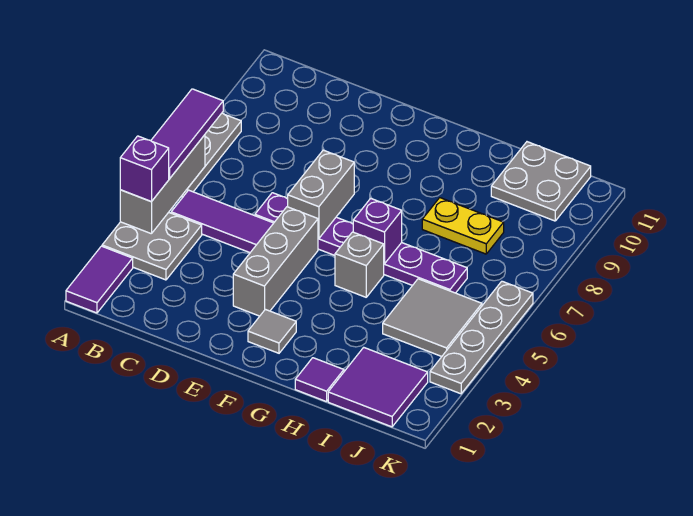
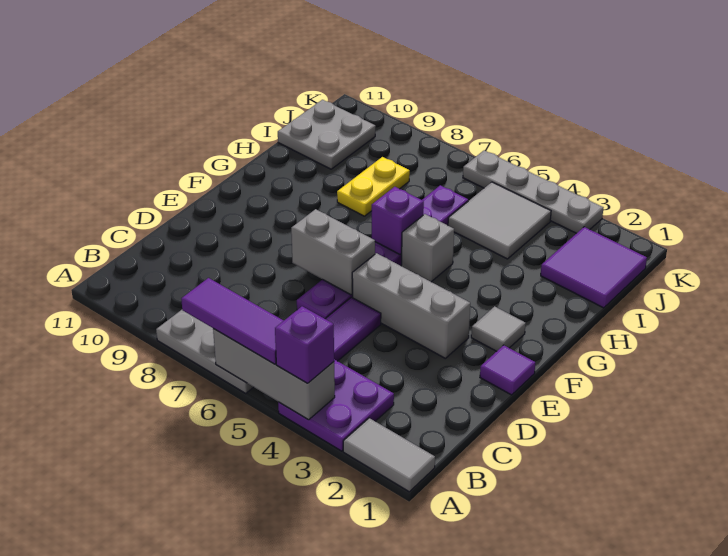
purple 1x2 tile [66,246,133,313] -> grey 1x2 tile [343,418,435,492]
grey 2x2 plate [102,212,202,280] -> purple 2x2 plate [278,359,394,451]
purple 1x1 tile [295,358,344,402] -> purple 1x1 tile moved to [480,345,535,395]

